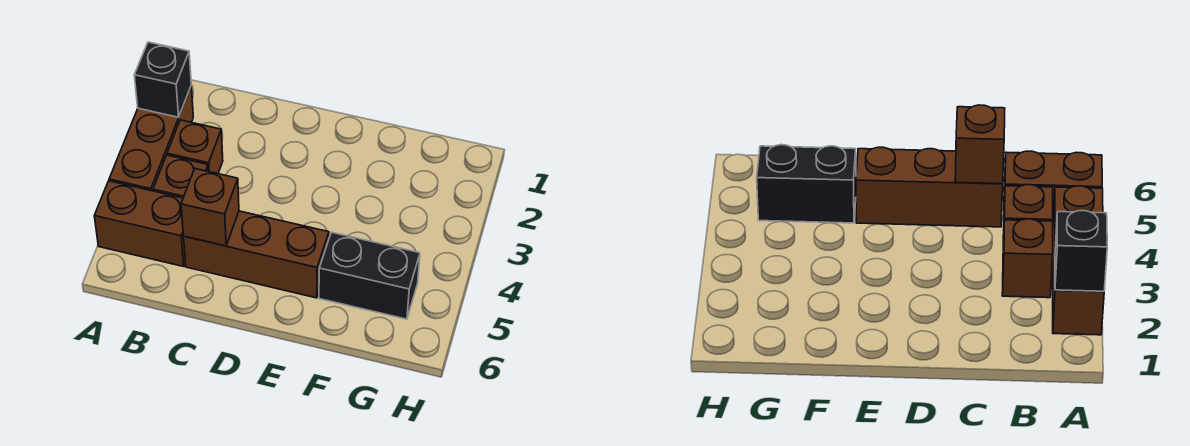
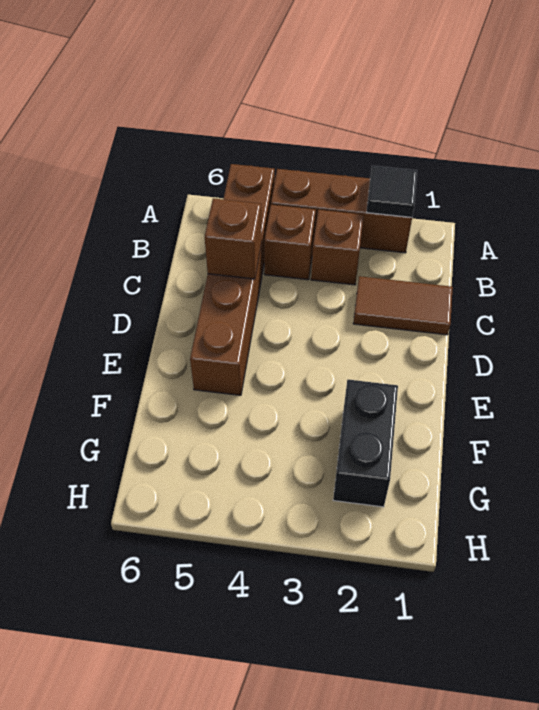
black 1x1 brick [134,42,191,117] -> black 1x1 tile [367,166,417,217]
none -> brown 1x2 tile [353,276,453,335]
black 1x2 brick [319,232,420,319] -> black 1x2 brick moved to [333,380,398,507]

